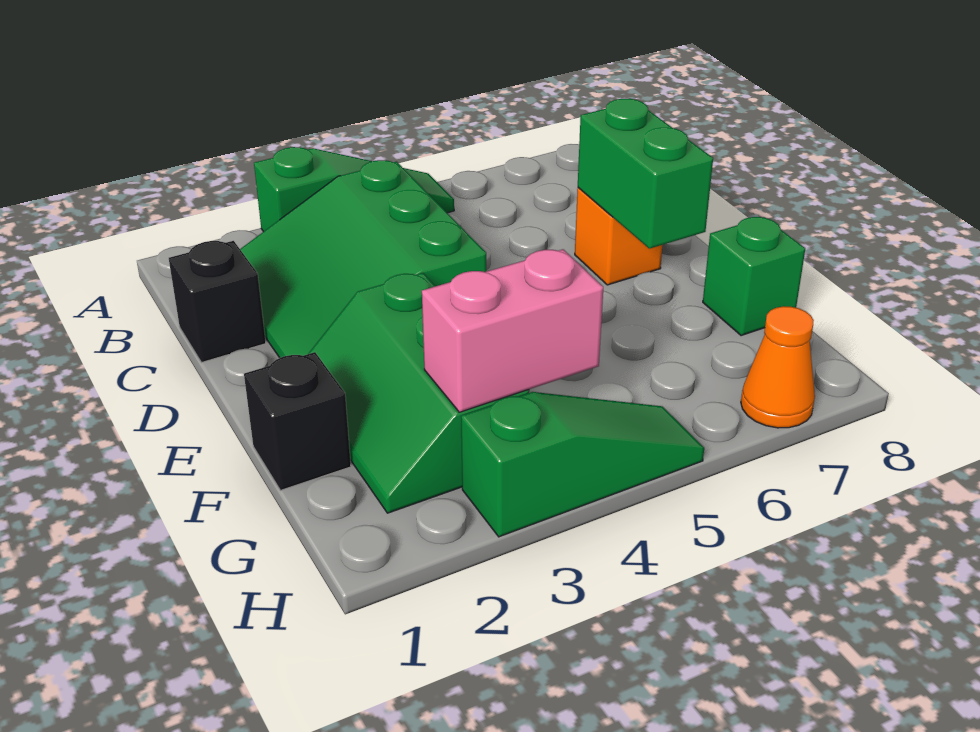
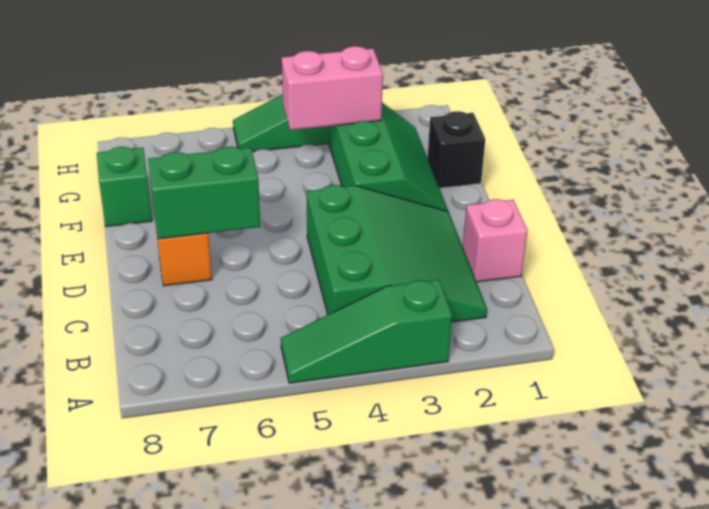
black 1x1 brick [169,241,266,363] -> pink 1x1 brick [463,199,528,282]
green 1x2 brick [578,99,713,249] -> green 1x2 brick turned to [148,147,261,239]
orange 1x1 cone [741,306,815,428] -> none

